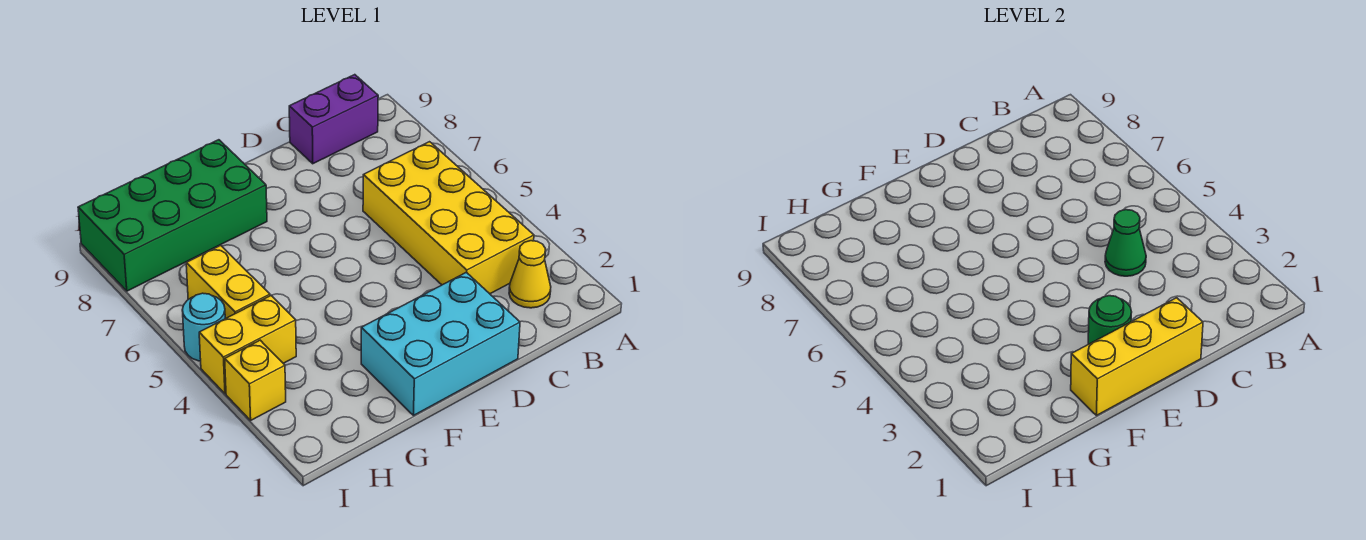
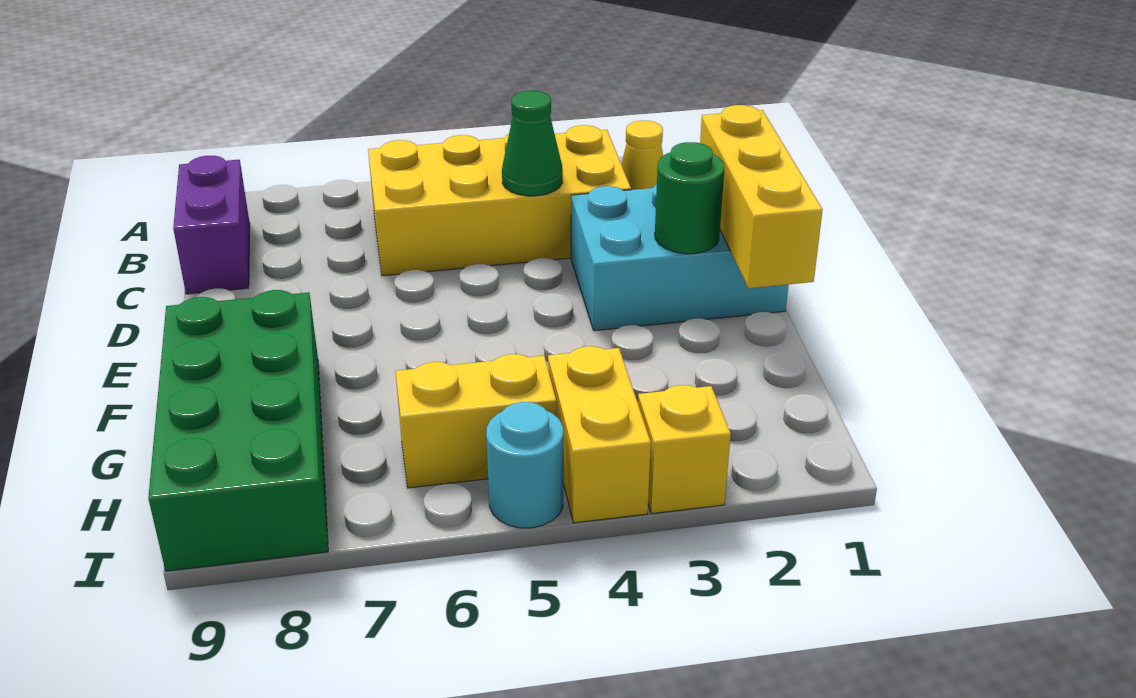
cyan 2x3 brick [361,272,520,416] -> cyan 2x3 brick turned to [571,184,789,331]

